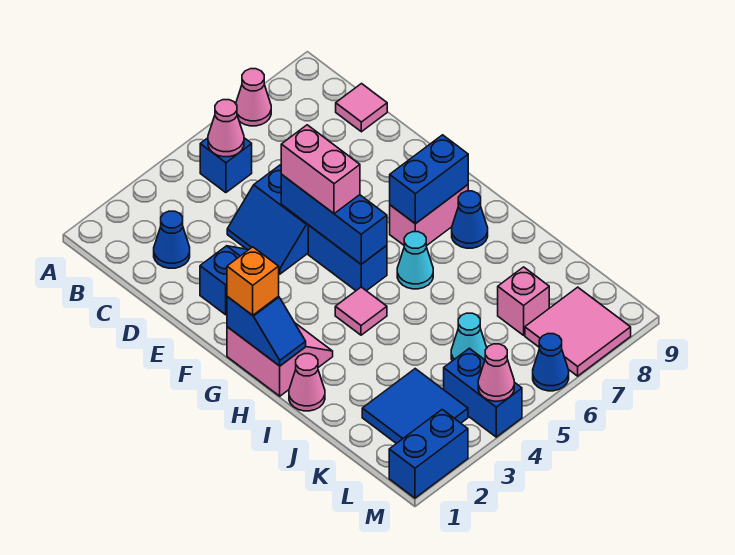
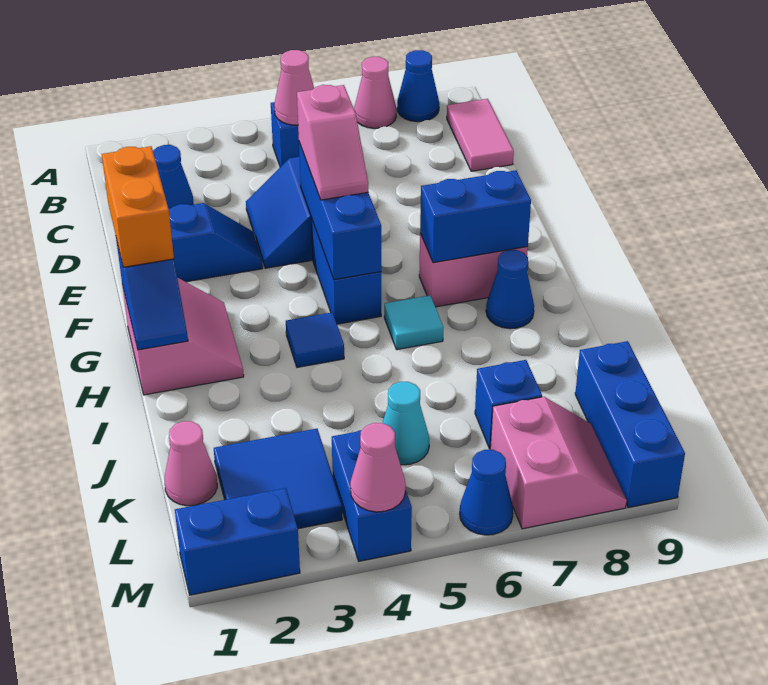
none -> blue 1x1 cone [397,50,439,122]
pink 1x1 tile [336,84,387,132] -> pink 1x2 tile [447,99,514,171]
pink 1x2 brick [281,125,360,214] -> pink 1x2 slope [297,85,368,200]
orange 1x1 brick [227,247,279,315] -> orange 1x2 brick [102,146,174,267]
pink 1x1 tile [335,287,387,335] -> blue 1x1 tile [286,312,344,367]
cyan 1x1 cone [397,232,433,289] -> cyan 1x1 tile [384,295,444,350]
pink 1x1 cone [289,354,325,411] -> pink 1x1 cone moved to [165,421,217,506]
pink 1x1 brick [498,267,549,335] -> blue 1x1 brick [475,360,542,449]
none -> blue 1x3 brick [575,341,685,508]
pink 2x2 tile [525,287,631,376] -> pink 2x2 slope [490,397,627,529]

